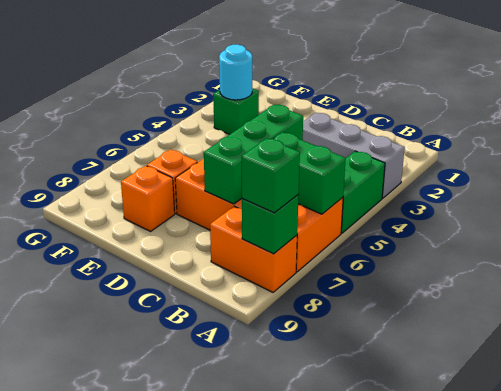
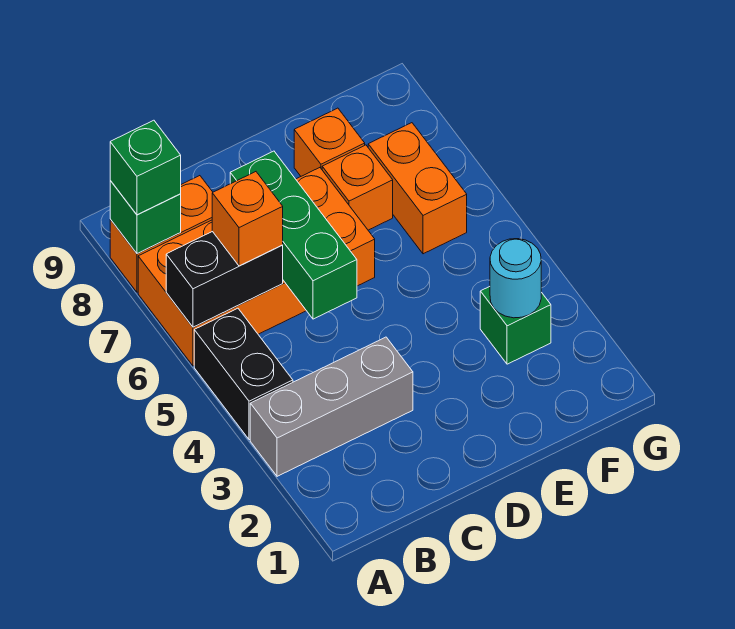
green 1x2 brick [341,151,385,233] -> black 1x2 brick [194,308,293,440]
green 1x2 brick [273,132,346,214] -> black 1x2 brick [166,231,283,327]
none -> orange 1x1 brick [212,172,283,266]
none -> orange 1x2 brick [368,123,467,254]

